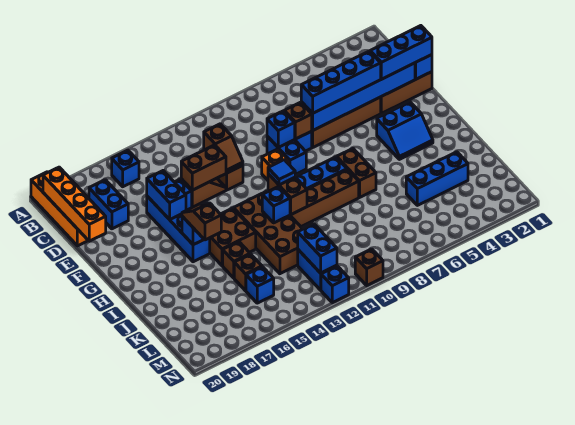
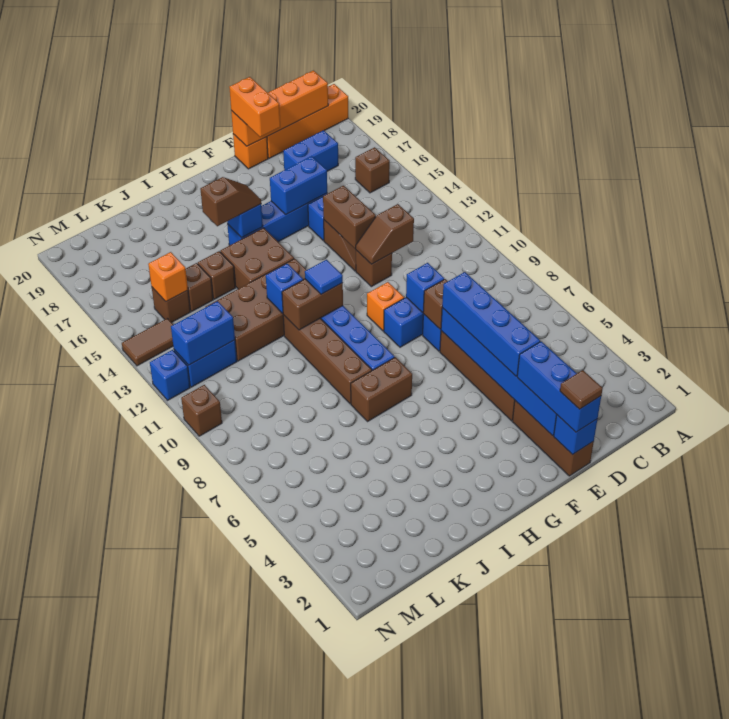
blue 1x1 brick [112,150,139,187] -> brown 1x1 brick [355,147,390,193]
none -> brown 1x1 tile [560,370,603,409]
none -> orange 1x2 brick [229,77,280,137]
none -> orange 1x1 brick [233,134,268,169]
blue 2x2 slope [377,102,433,159] -> none
blue 1x3 brick [406,152,468,205] -> none
blue 1x1 brick [246,267,274,303] -> brown 1x1 brick [152,287,191,323]
none -> orange 1x1 brick [148,252,188,302]
none -> brown 1x2 tile [122,318,173,366]

